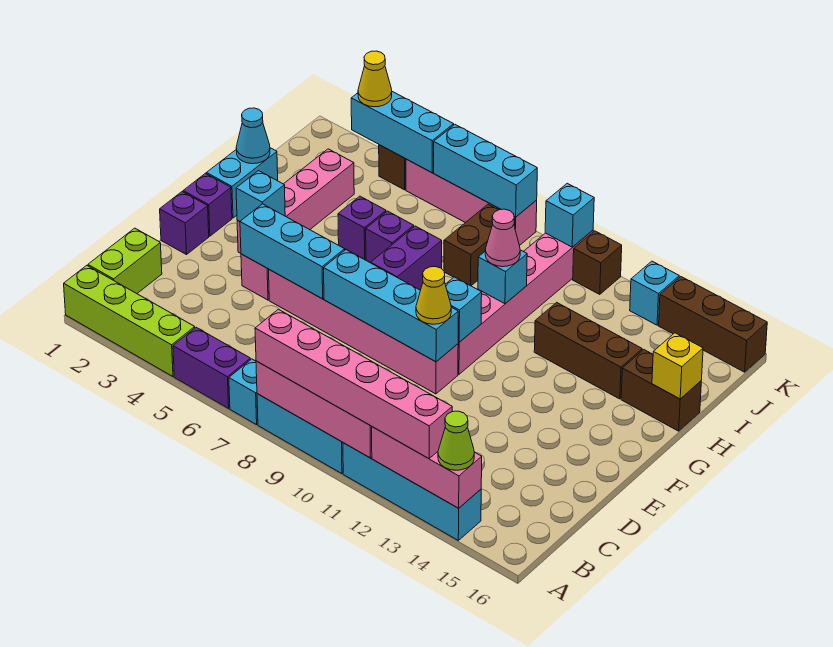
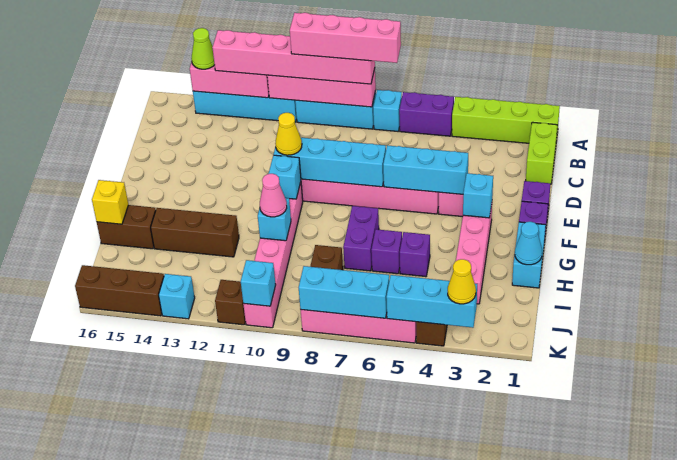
none -> pink 1x4 brick [290,13,401,63]

